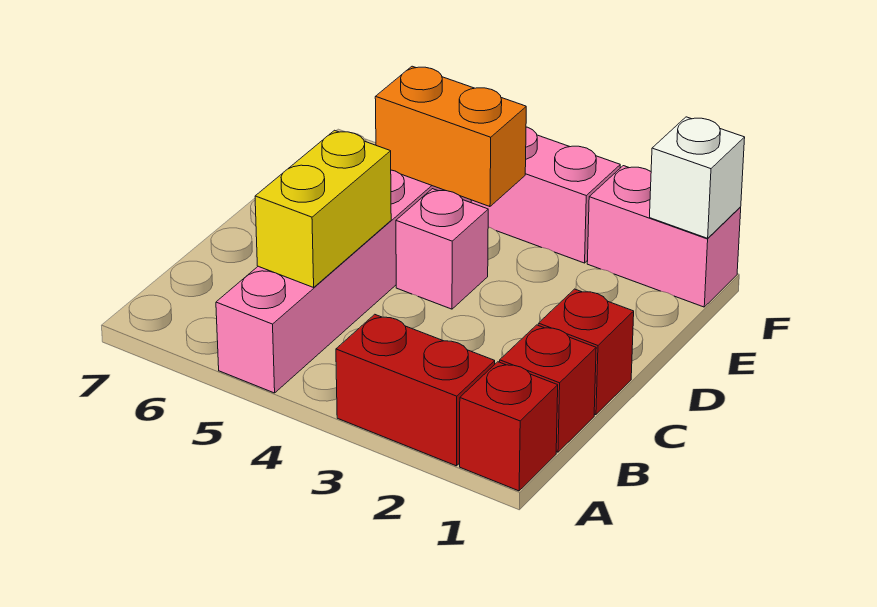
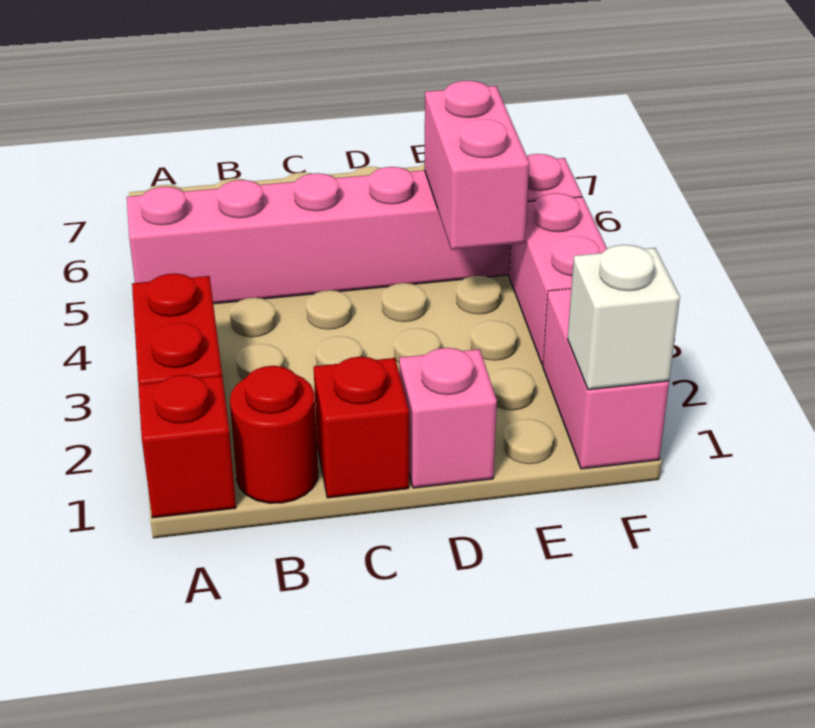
red 1x1 brick [500,325,596,452] -> red 1x1 round brick [230,366,318,503]
yellow 1x2 brick [255,130,391,287] -> none
pink 1x1 brick [396,189,488,309] -> pink 1x1 brick moved to [399,348,497,488]
orange 1x2 brick [375,66,526,207] -> pink 1x2 brick [424,81,529,250]

